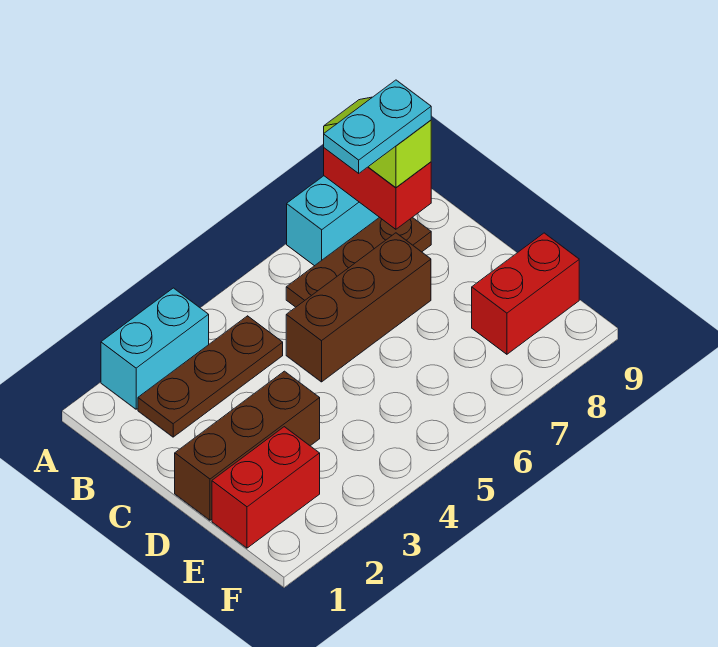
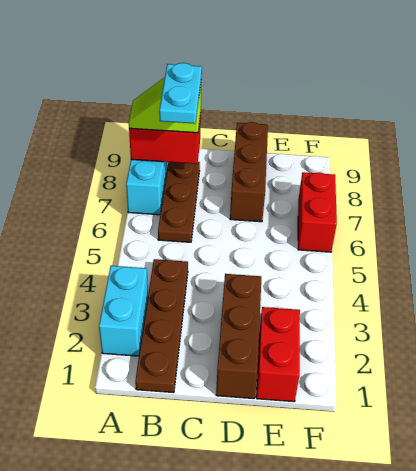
brown 1x3 plate [138,316,283,437] -> brown 1x4 plate [135,259,188,393]
brown 1x3 brick [286,233,431,382] -> brown 1x3 brick moved to [230,122,268,222]
red 1x2 brick [472,233,579,354] -> red 1x2 brick moved to [298,172,337,252]

